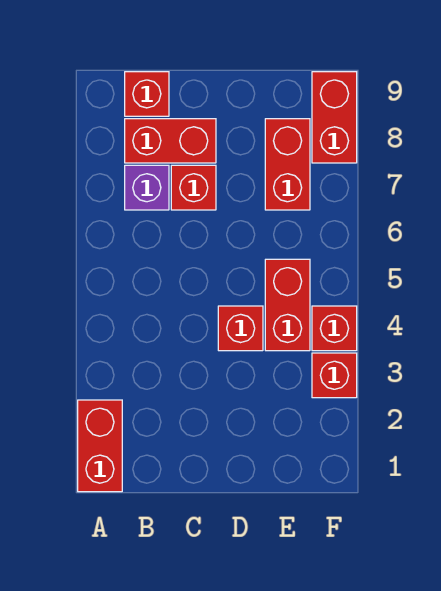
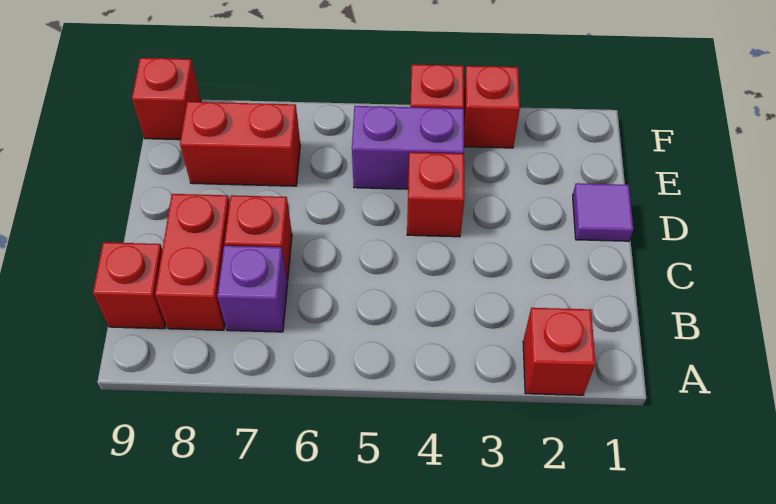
red 1x2 brick [78,400,122,492] -> red 1x1 brick [523,308,595,395]
none -> purple 1x1 tile [573,183,633,241]
red 1x2 brick [265,259,310,351] -> purple 1x2 brick [352,106,464,189]
red 1x2 brick [312,72,357,163] -> red 1x1 brick [132,58,201,140]

